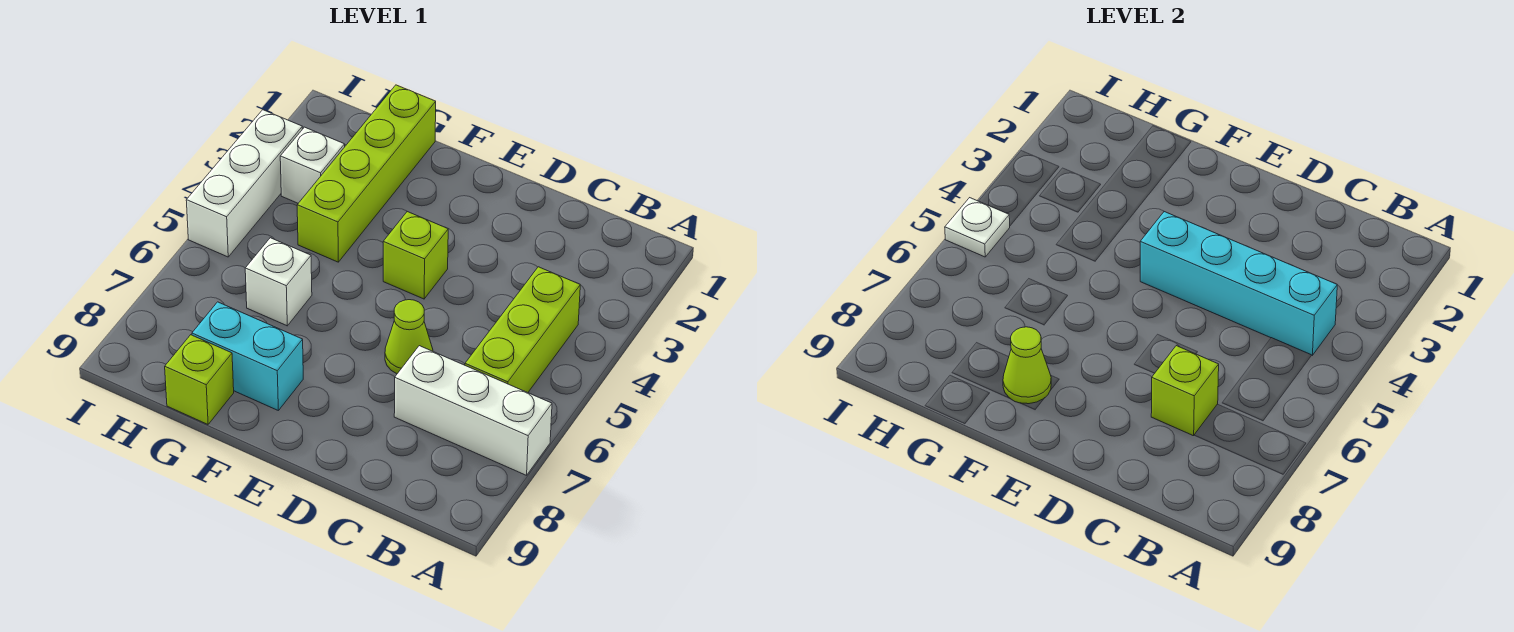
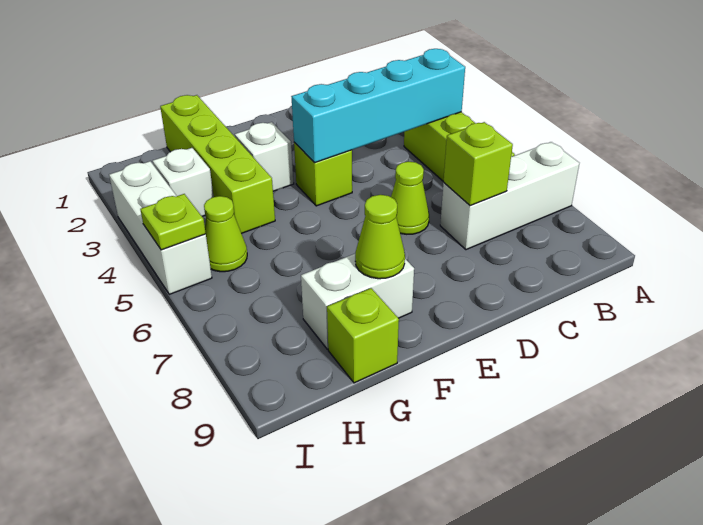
cyan 1x2 brick [192,302,303,410] -> white 1x2 brick [301,254,414,349]
white 1x1 brick [245,238,312,326] -> white 1x1 brick moved to [235,122,294,191]
none -> lime 1x1 cone [204,196,247,272]
white 1x1 plate [945,198,1010,257] -> lime 1x1 plate [140,194,206,250]

